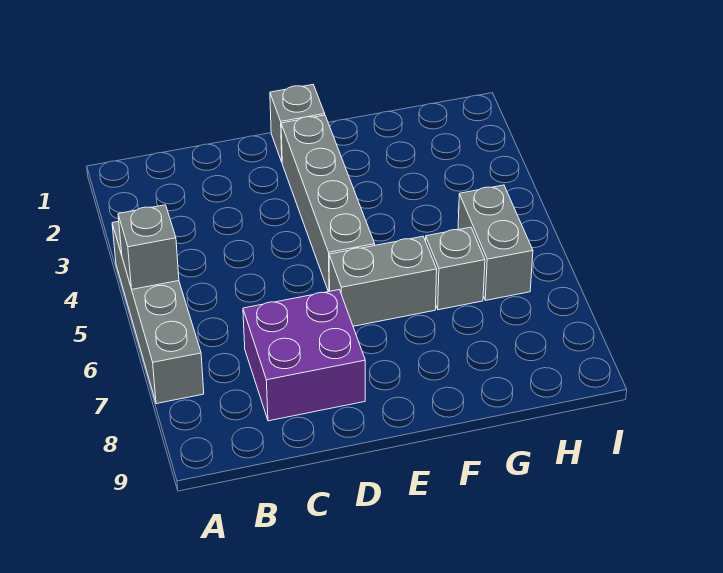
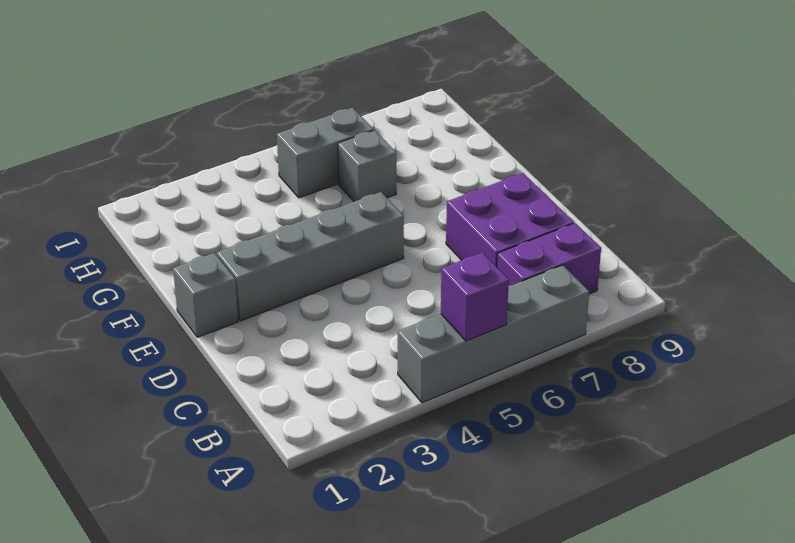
grey 1x1 brick [118,205,179,289] -> purple 1x1 brick [441,252,509,341]
none -> purple 1x2 brick [497,223,601,294]
grey 1x2 brick [329,236,437,326] -> none

